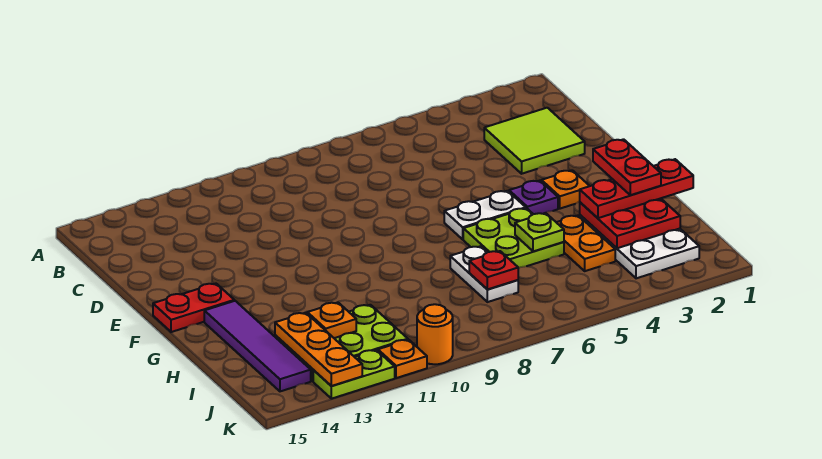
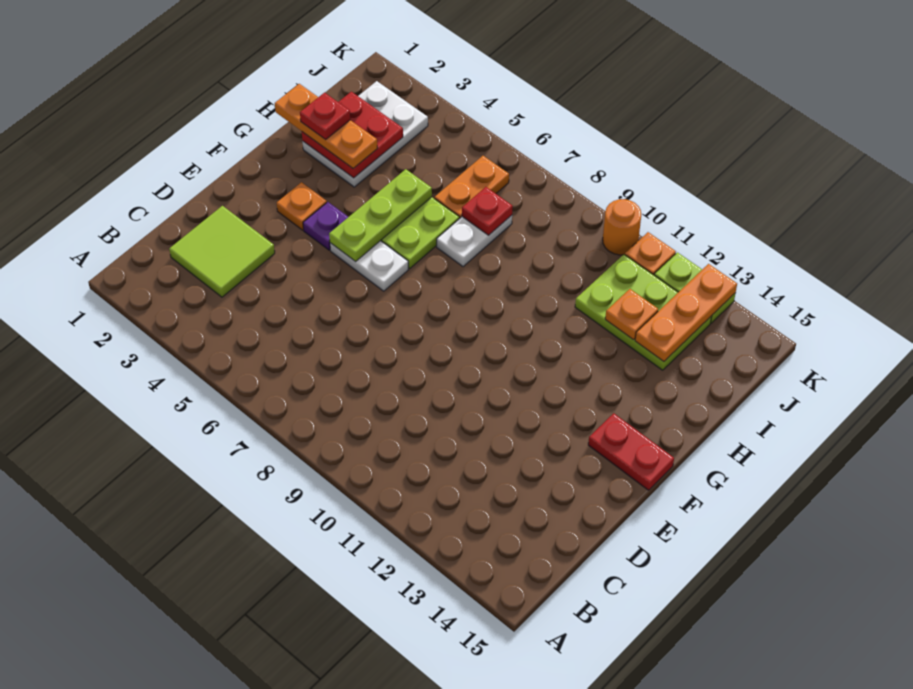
red 1x2 plate [593,139,661,195] -> red 1x1 plate [300,93,350,140]
purple 1x4 tile [204,301,311,391] -> none
red 1x3 plate [580,159,693,218] -> orange 1x3 plate [275,84,378,168]
orange 1x2 plate [556,215,615,271] -> orange 1x2 plate moved to [434,156,509,219]
lime 1x1 plate [515,213,564,252] -> lime 1x3 plate [329,169,432,262]

